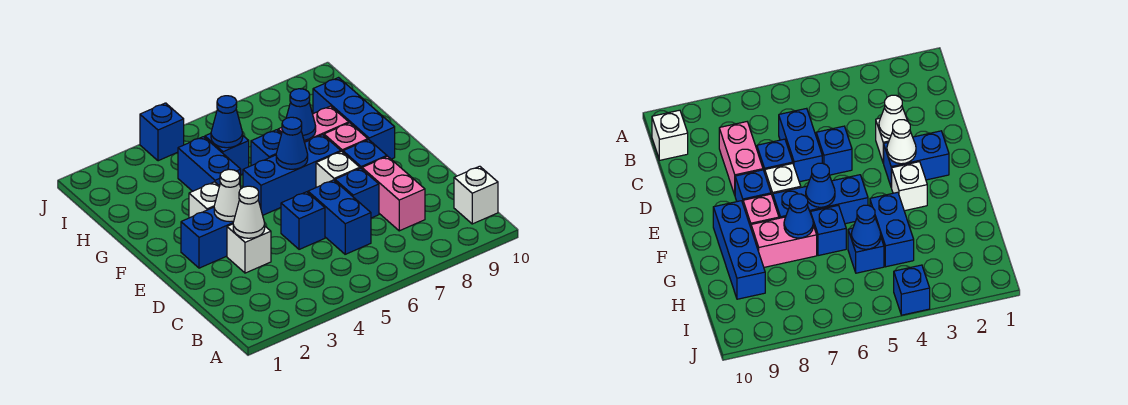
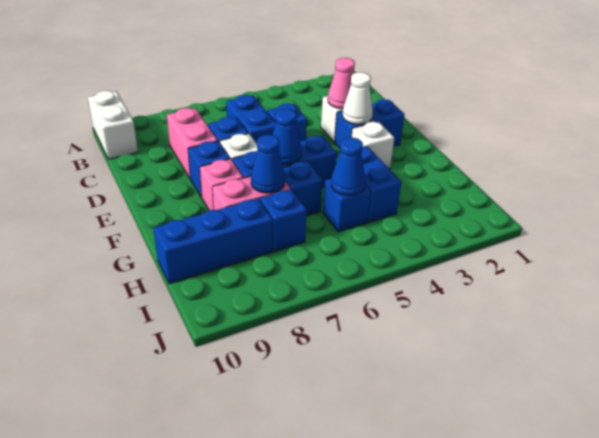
white 1x1 brick [454,166,498,224] -> white 1x2 brick [88,90,138,159]
white 1x1 cone [233,186,265,238] -> pink 1x1 cone [328,58,355,109]
blue 1x3 brick [313,78,395,159] -> blue 1x3 brick turned to [154,199,273,284]
blue 1x1 brick [140,103,184,161] -> blue 1x1 brick moved to [260,190,307,252]

